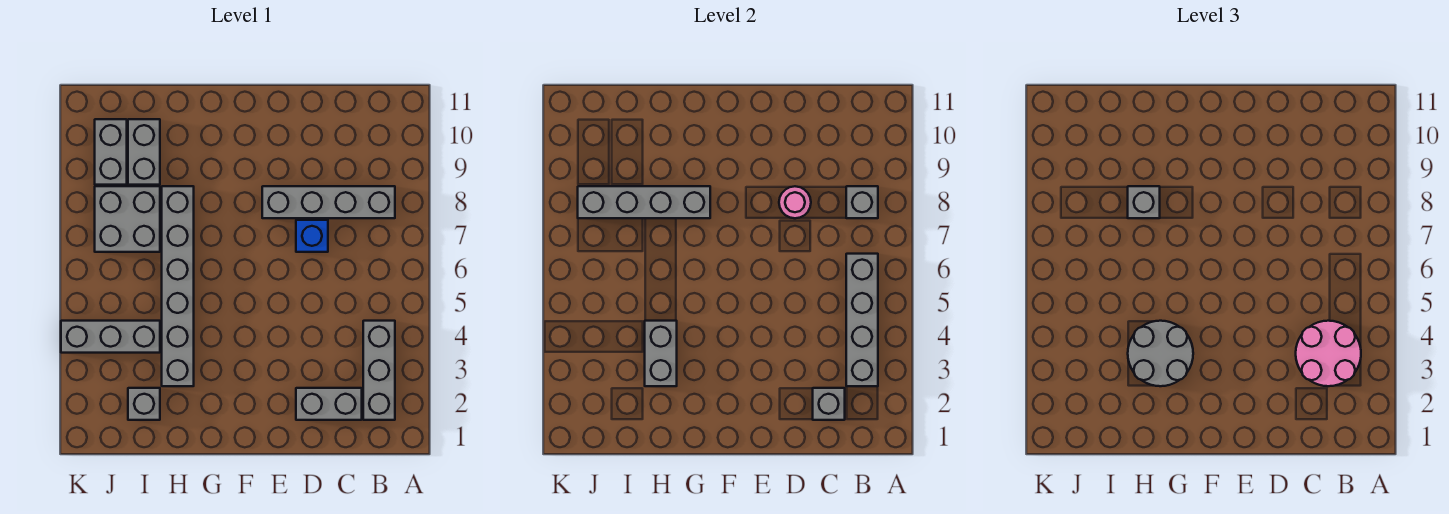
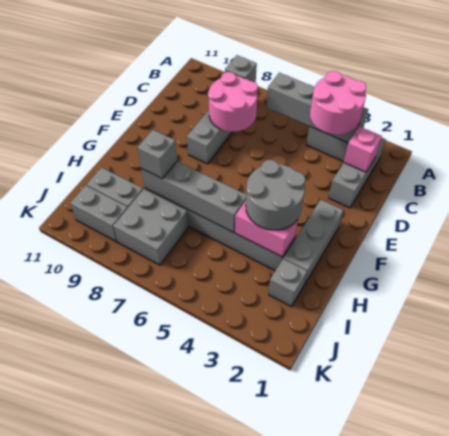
grey 1x1 brick [813,388,845,420] -> pink 1x1 brick [344,127,382,172]
blue 1x1 brick [296,220,328,252] -> none
pink 1x1 round brick [779,186,811,218] -> pink 2x2 round brick [208,72,258,132]
grey 1x4 brick [578,186,710,218] -> grey 1x4 brick turned to [141,161,246,233]
grey 1x2 brick [645,321,677,386] -> pink 1x2 brick [235,201,298,257]
grey 1x3 brick [61,321,160,353] -> grey 1x3 brick moved to [284,200,343,285]

